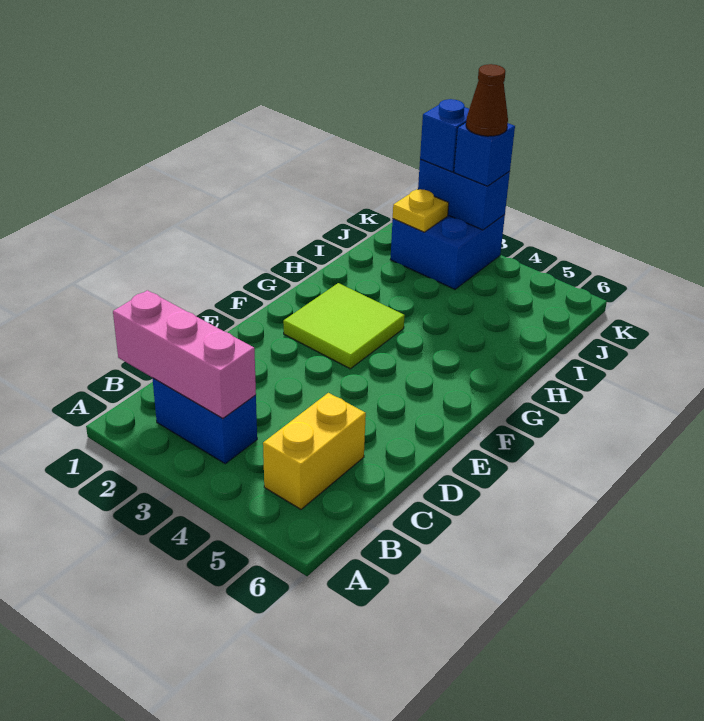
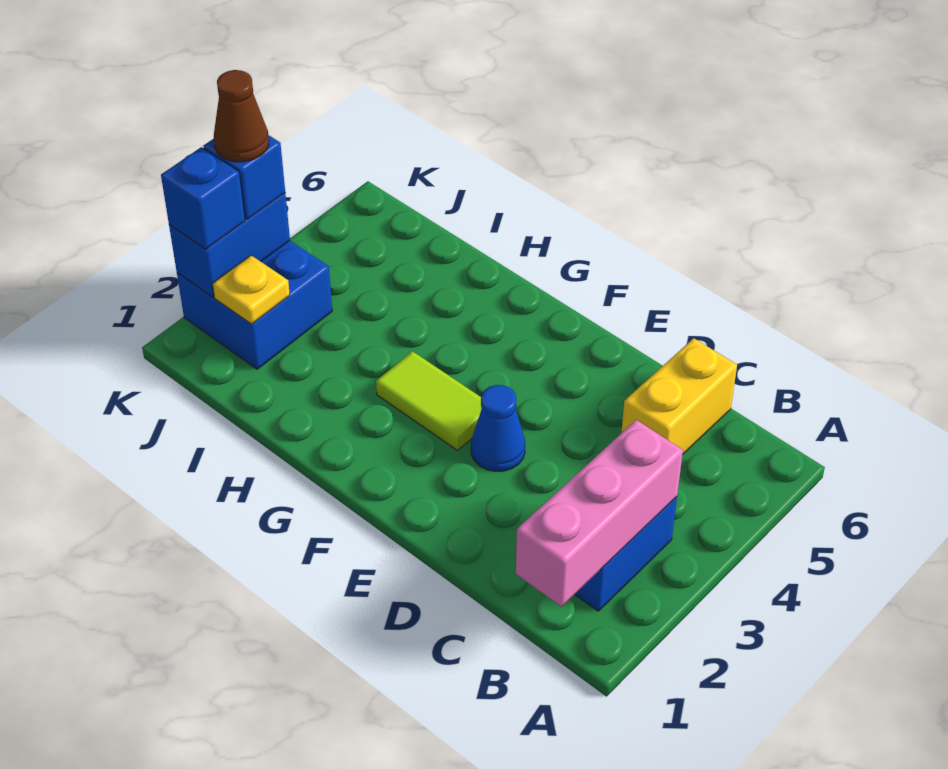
yellow 1x2 brick [263,393,366,509] -> yellow 1x2 brick turned to [621,338,737,455]
none -> blue 1x1 cone [471,385,525,471]
lime 2x2 tile [283,283,405,369] -> lime 1x2 tile [376,351,482,450]

